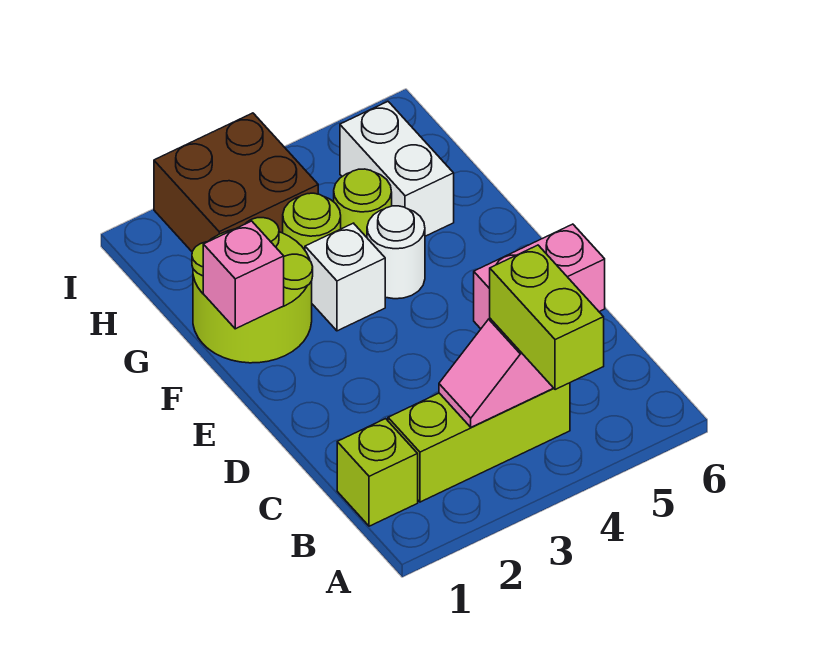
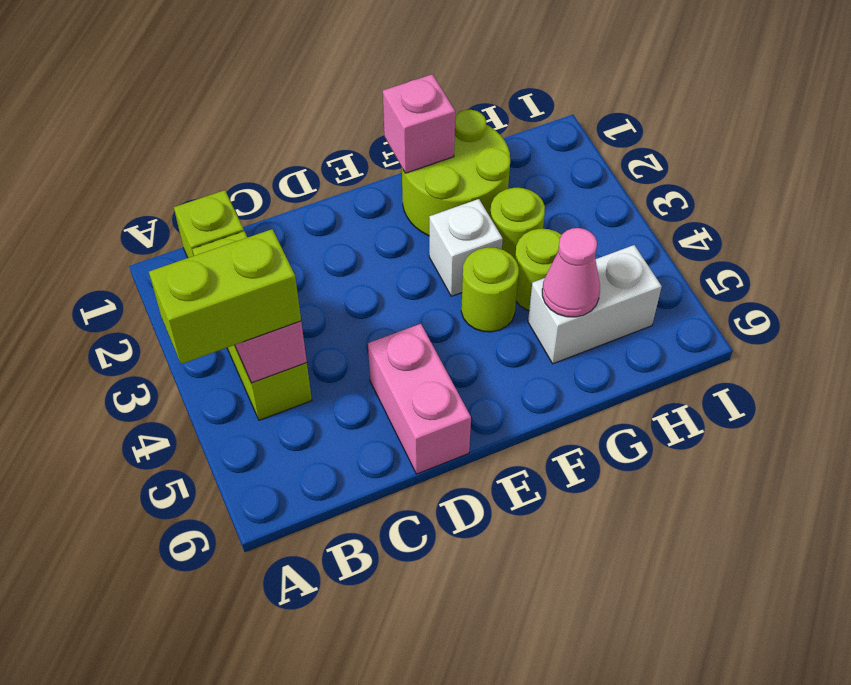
white 1x1 round brick [367,206,425,299] -> lime 1x1 round brick [461,247,519,332]
none -> pink 1x1 cone [542,228,600,317]
brown 2x2 brick [154,113,318,252] -> none

